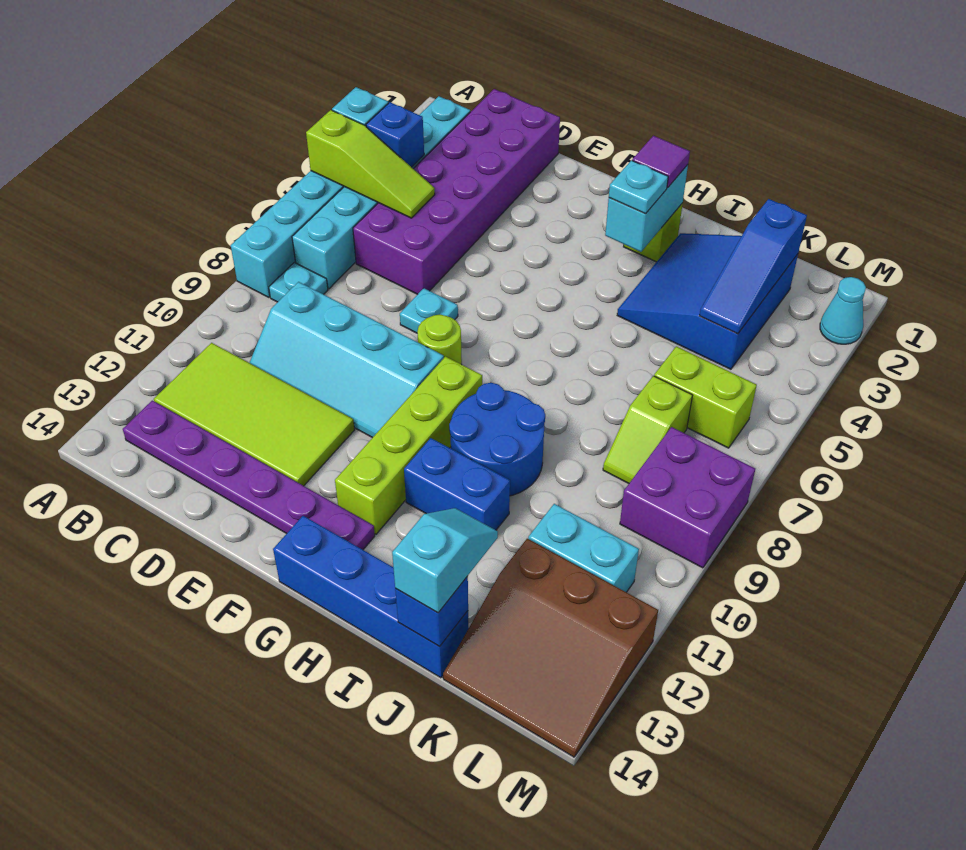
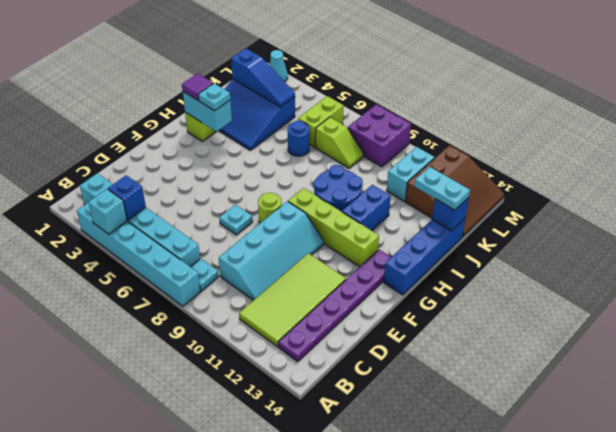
lime 1x3 slope [306,110,435,218] -> none
purple 2x6 brick [353,89,560,294] -> none
none -> blue 1x1 round brick [288,121,309,156]
cyan 1x2 slope [392,508,498,613] -> cyan 1x2 plate [414,167,470,210]

